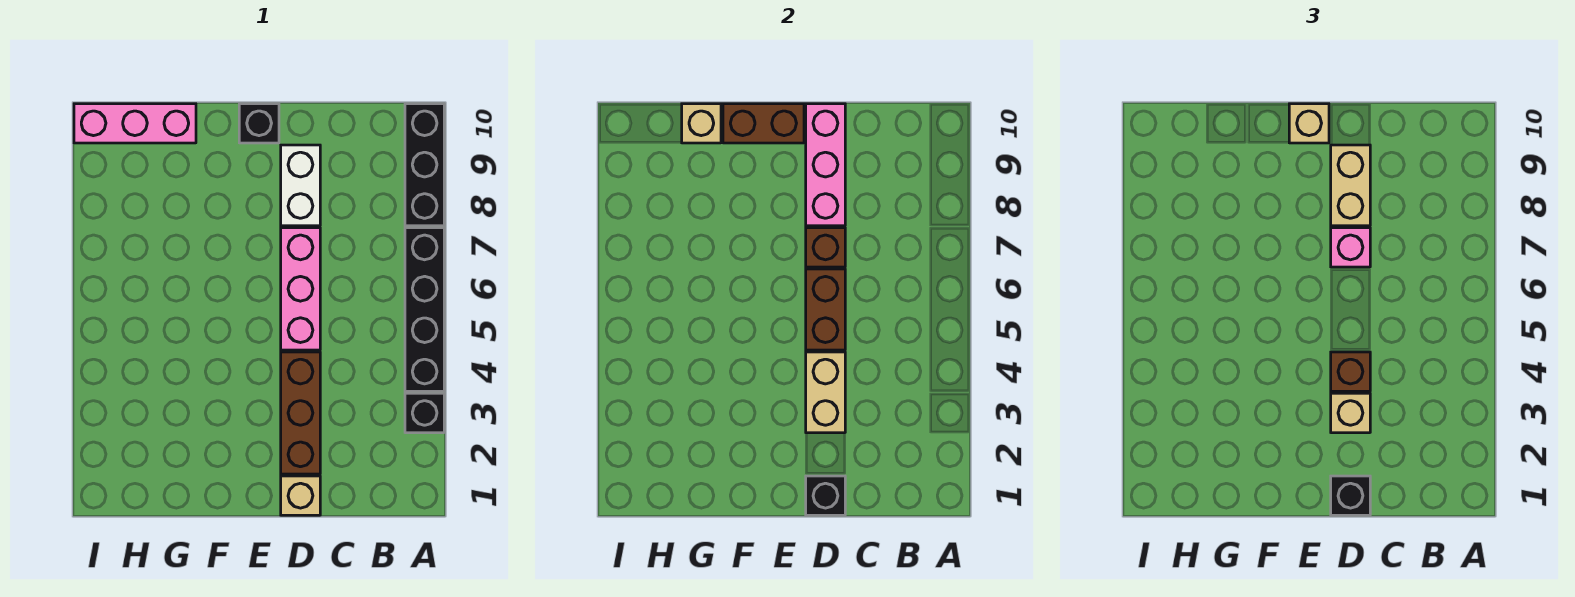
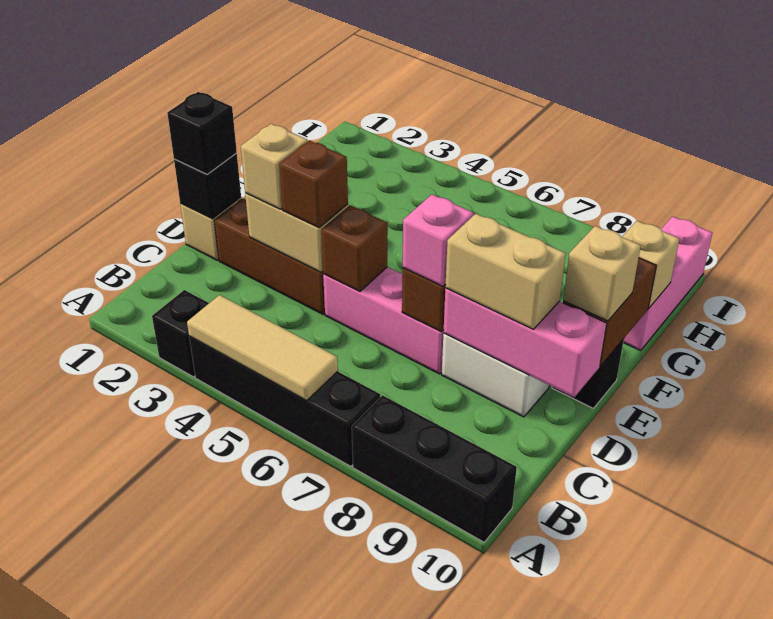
none -> tan 1x3 tile [187,295,338,400]
brown 1x2 brick [806,269,845,350] -> brown 1x1 brick [321,205,388,292]

